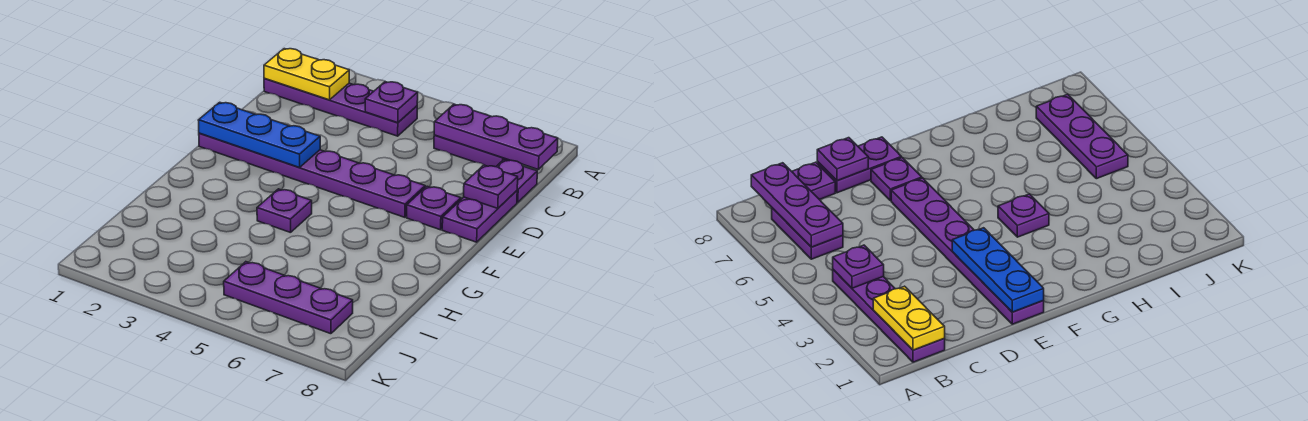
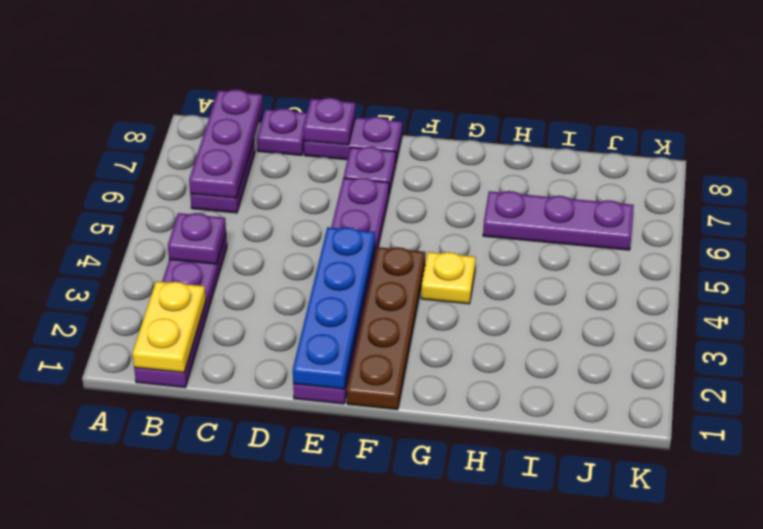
blue 1x3 plate [198,102,320,167] -> blue 1x4 plate [293,227,375,389]
none -> brown 1x4 plate [347,247,425,410]
purple 1x1 plate [257,189,312,233] -> yellow 1x1 plate [421,252,476,304]
purple 1x3 plate [224,262,353,334] -> purple 1x3 plate turned to [483,191,634,250]

